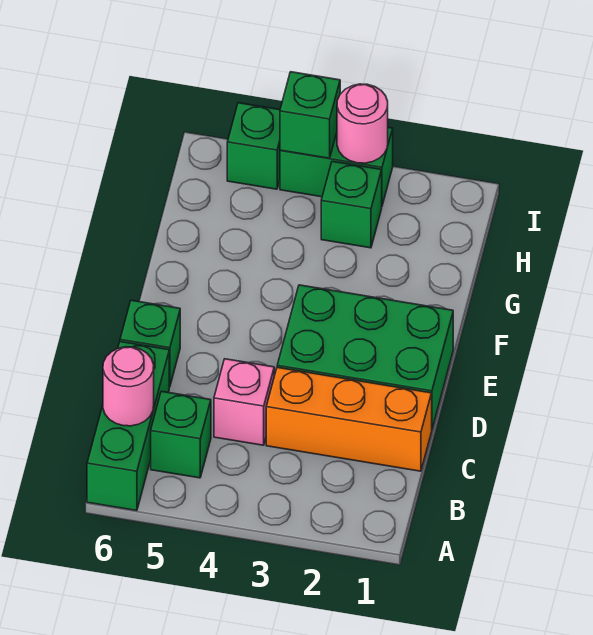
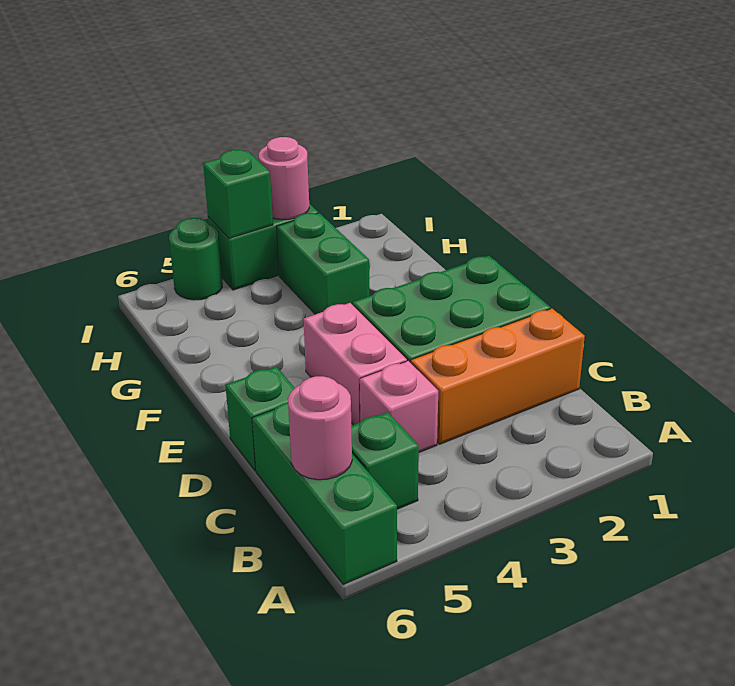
none -> pink 1x2 brick [303,303,407,425]
green 1x1 brick [321,161,382,248] -> green 1x2 brick [276,213,369,314]
green 1x1 brick [227,103,280,189] -> green 1x1 round brick [169,218,222,300]

